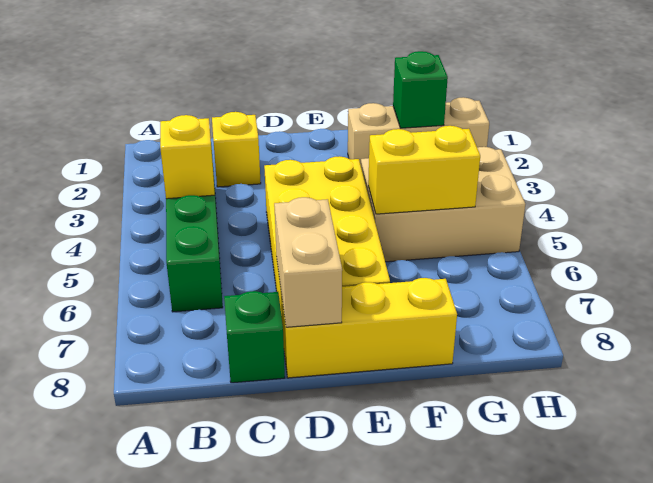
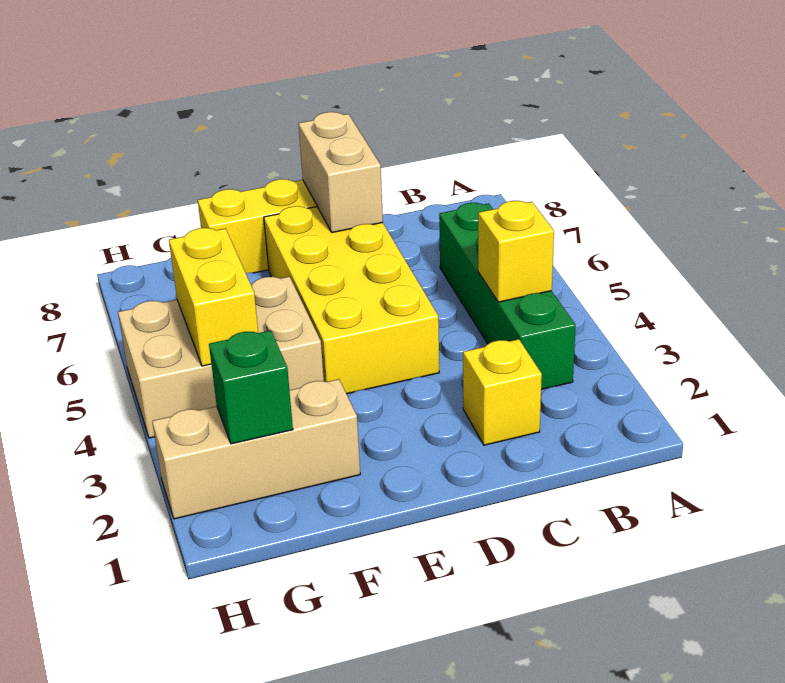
green 1x1 brick [224,291,285,383] -> none
yellow 1x2 brick [368,126,480,214] -> yellow 1x2 brick turned to [169,228,258,366]

